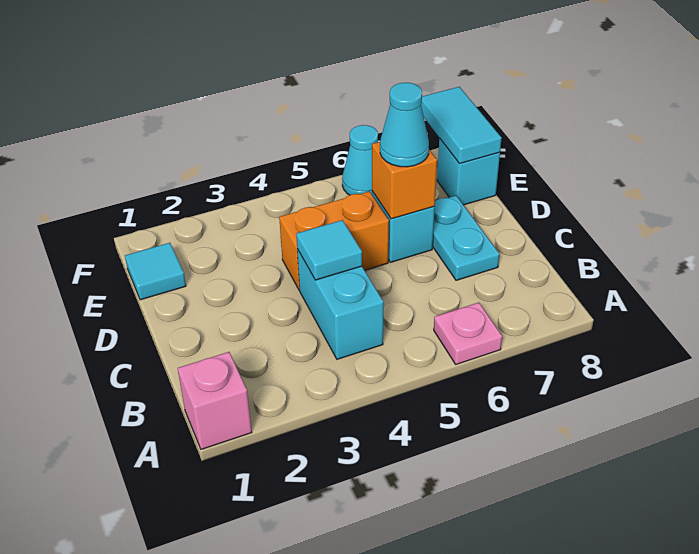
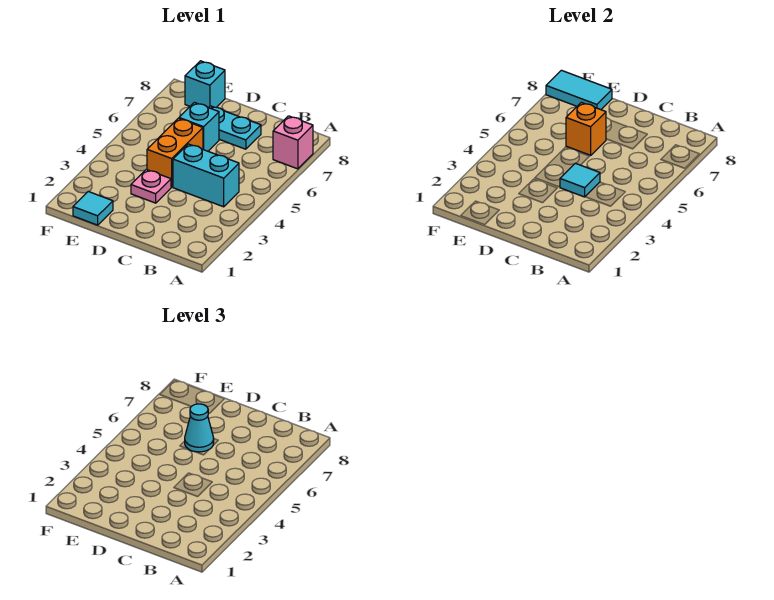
pink 1x1 brick [178,352,252,449] -> pink 1x1 brick moved to [273,116,313,169]
pink 1x1 plate [434,303,502,364] -> pink 1x1 plate moved to [131,169,171,203]
cyan 1x1 cone [342,125,378,195] -> none

